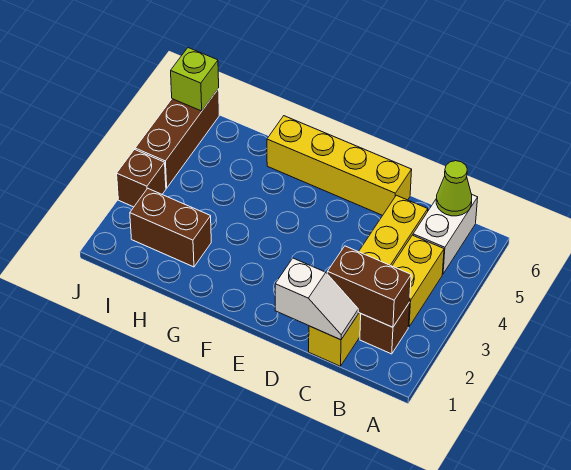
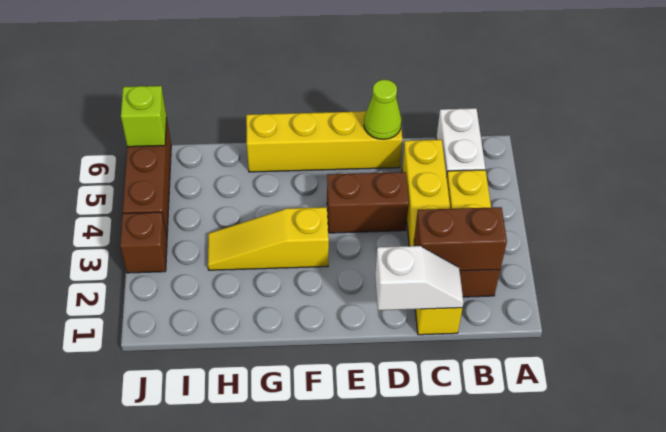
lime 1x1 cone [436,161,472,216] -> lime 1x1 cone moved to [364,80,401,139]
none -> yellow 1x3 slope [208,207,329,270]
brown 1x2 brick [130,189,211,267] -> brown 1x2 brick moved to [327,172,409,233]

